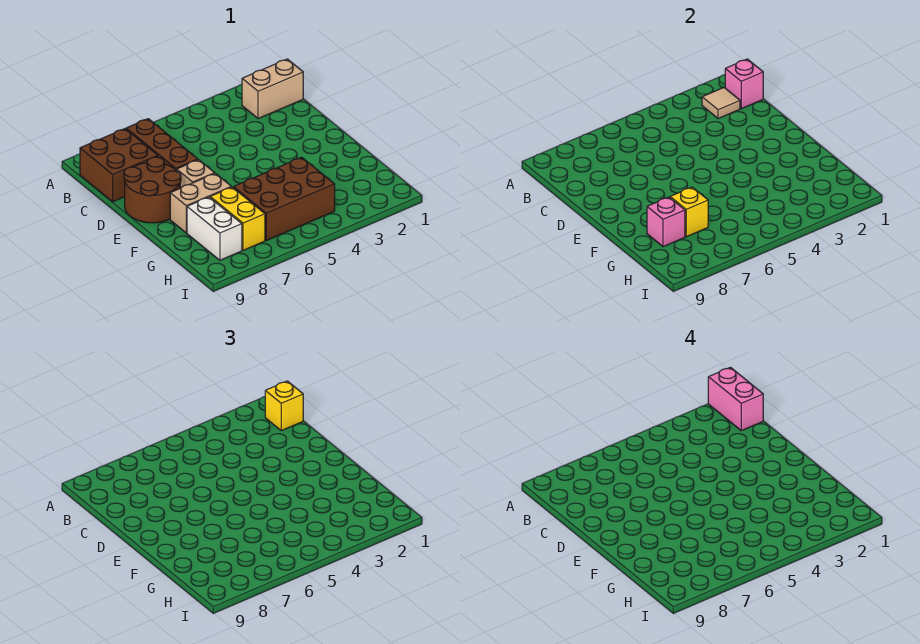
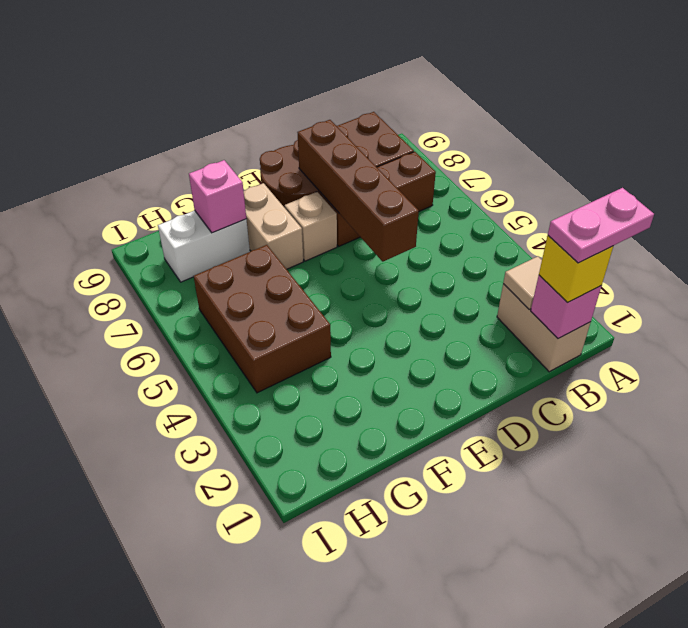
pink 1x2 brick [708,367,763,431] -> pink 1x2 plate [548,188,654,263]
none -> brown 1x4 brick [297,120,419,261]
yellow 1x2 brick [210,187,265,250] -> none
yellow 1x1 brick [670,187,708,237] -> none

